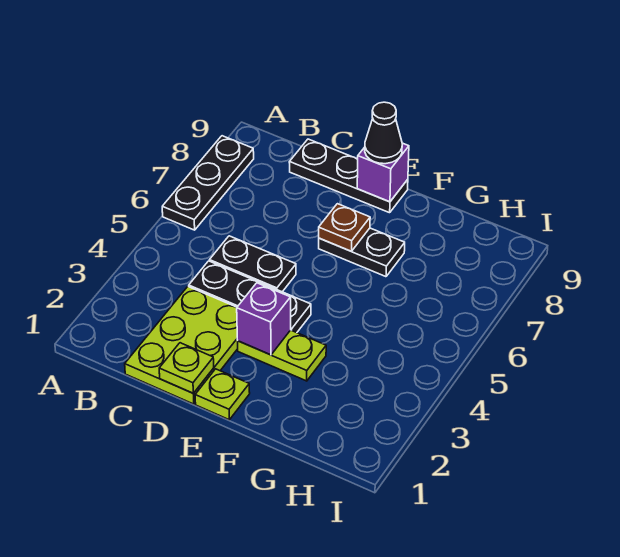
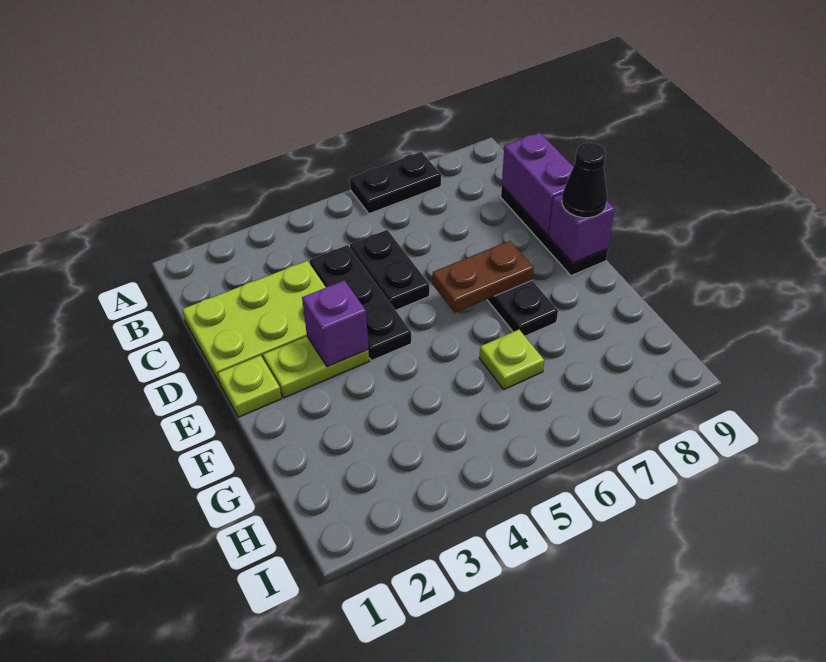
black 1x3 plate [162,136,254,230] -> black 1x2 plate [350,152,441,214]
none -> purple 1x2 brick [502,133,573,235]
lime 1x1 plate [159,343,214,393] -> lime 1x1 plate moved to [480,330,544,389]
lime 1x2 plate [238,330,326,381] -> lime 1x2 plate turned to [263,336,369,398]
brown 1x1 plate [319,204,370,251] -> brown 1x2 plate [432,241,534,313]

